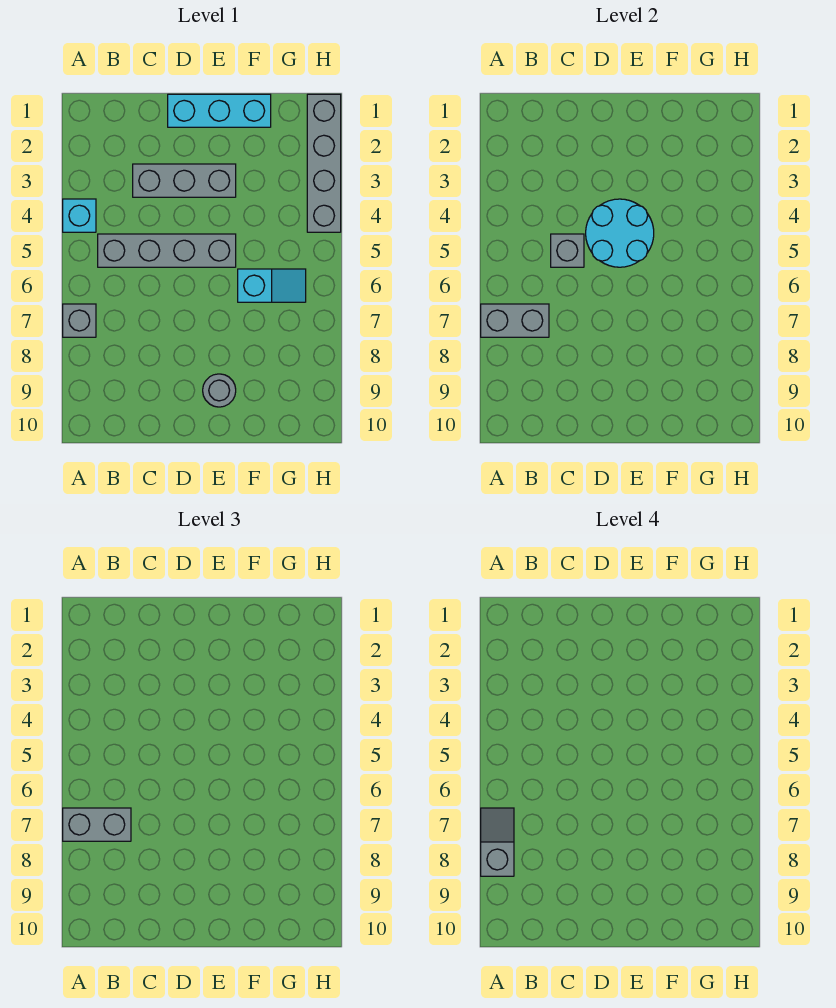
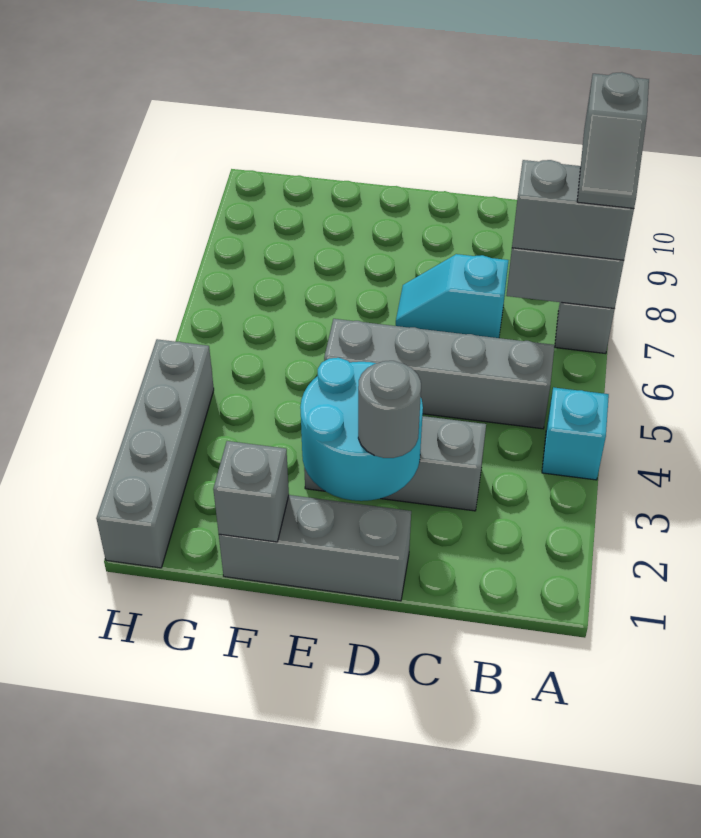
grey 1x1 brick [551,234,584,267] -> grey 1x1 brick moved to [213,441,289,542]
cyan 1x3 brick [168,94,271,127] -> grey 1x3 brick [219,495,411,601]
cyan 2x2 round brick [586,199,654,267] -> cyan 2x2 round brick moved to [300,358,423,501]
grey 1x1 round brick [203,374,236,407] -> grey 1x1 round brick moved to [358,361,421,458]
cyan 1x2 slope [238,269,306,302] -> cyan 1x2 slope moved to [396,254,509,338]

